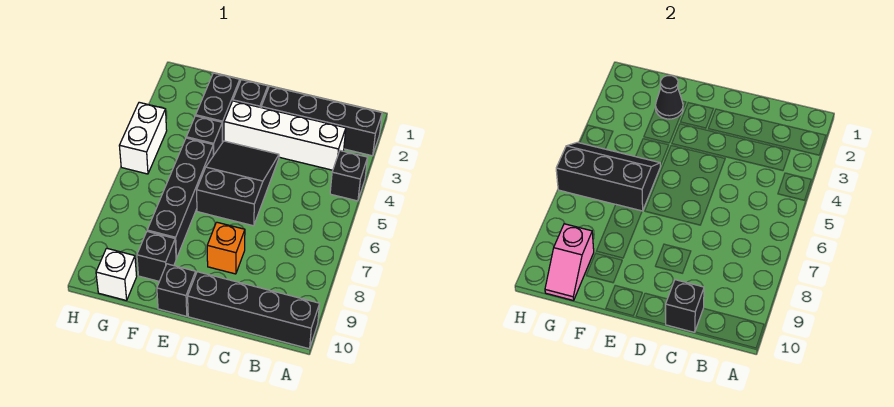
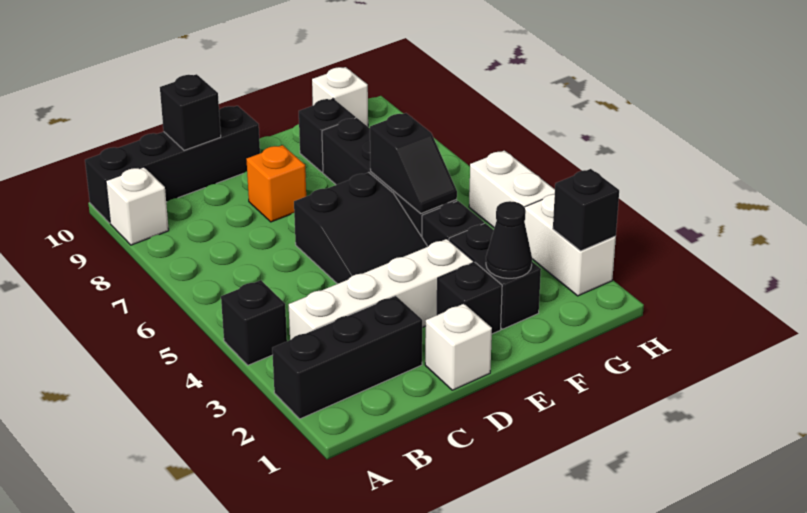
black 1x4 brick [261,86,382,156] -> black 1x3 brick [272,296,422,419]
none -> white 1x1 brick [106,167,169,245]
none -> white 1x1 brick [425,304,492,390]
black 1x1 brick [157,264,196,316] -> black 1x1 brick moved to [553,169,619,251]
black 2x3 slope [556,142,660,211] -> black 1x2 slope [370,113,457,213]
pink 1x2 slope [545,224,594,301] -> none
none -> white 1x2 brick [524,194,616,296]

